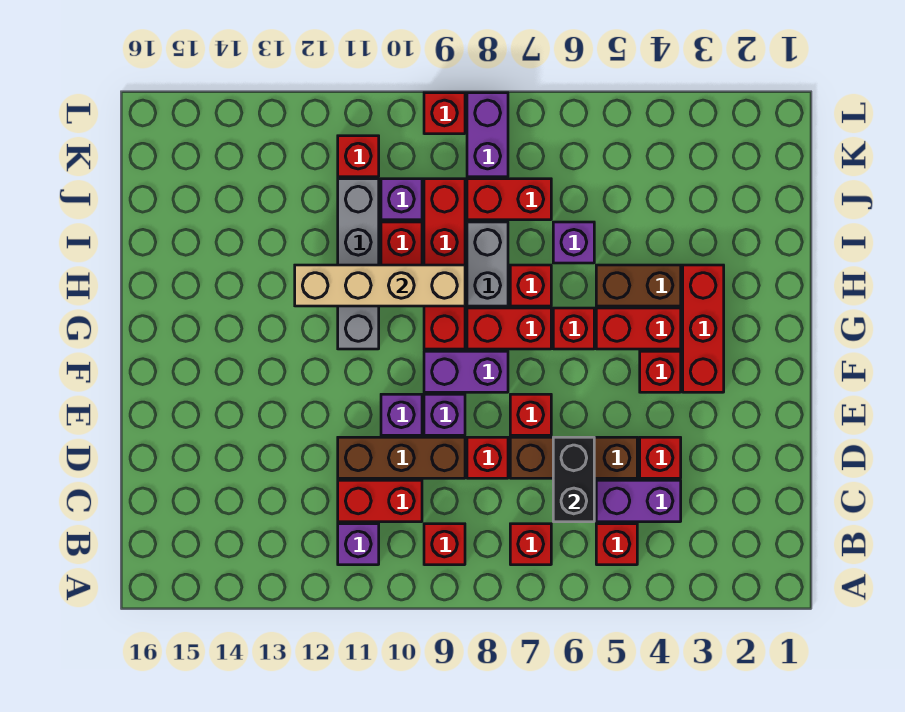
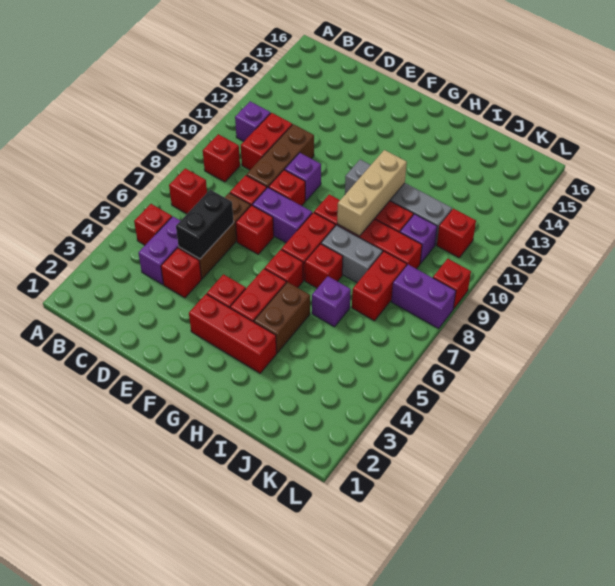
black 1x2 brick [553,437,594,522] -> black 1x2 brick turned to [176,190,234,259]
purple 1x1 brick [424,394,465,435] -> red 1x1 brick [269,170,305,206]
purple 1x2 brick [424,351,508,392] -> purple 1x2 brick turned to [252,188,312,243]
tan 1x4 brick [295,265,465,306] -> tan 1x3 brick [337,150,407,236]

